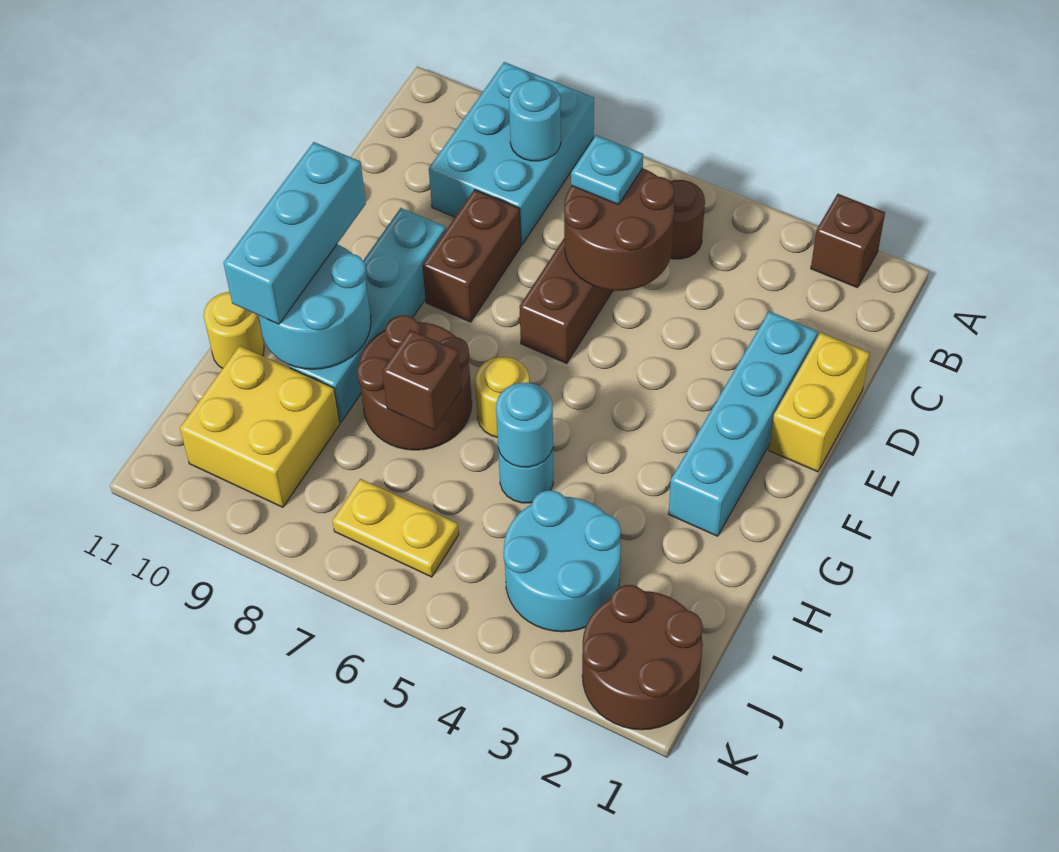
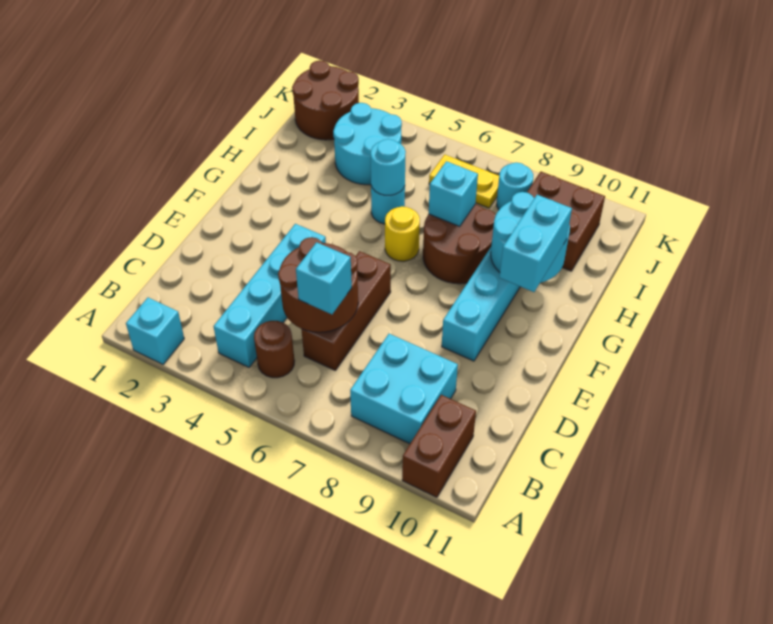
brown 1x1 brick [811,194,885,288] -> cyan 1x1 brick [126,298,184,364]
cyan 2x3 brick [429,62,594,245] -> cyan 2x2 brick [350,334,458,444]
cyan 1x1 round brick [509,80,561,161] -> cyan 1x1 round brick moved to [497,162,533,210]
cyan 1x1 plate [571,135,643,205] -> cyan 1x1 brick [296,242,352,314]
yellow 1x2 brick [769,333,870,472] -> none
cyan 1x4 brick [669,311,818,536] -> cyan 1x4 brick moved to [213,224,326,367]
brown 1x2 brick [422,190,521,322] -> brown 1x2 brick moved to [402,395,476,497]
cyan 1x3 brick [224,142,366,324] -> cyan 1x2 brick [499,195,572,292]
brown 1x1 brick [382,330,461,430] -> cyan 1x1 brick [429,161,478,226]
yellow 1x1 round brick [204,292,264,368] -> none
yellow 2x2 brick [180,346,340,507] -> brown 2x2 brick [527,172,605,271]

